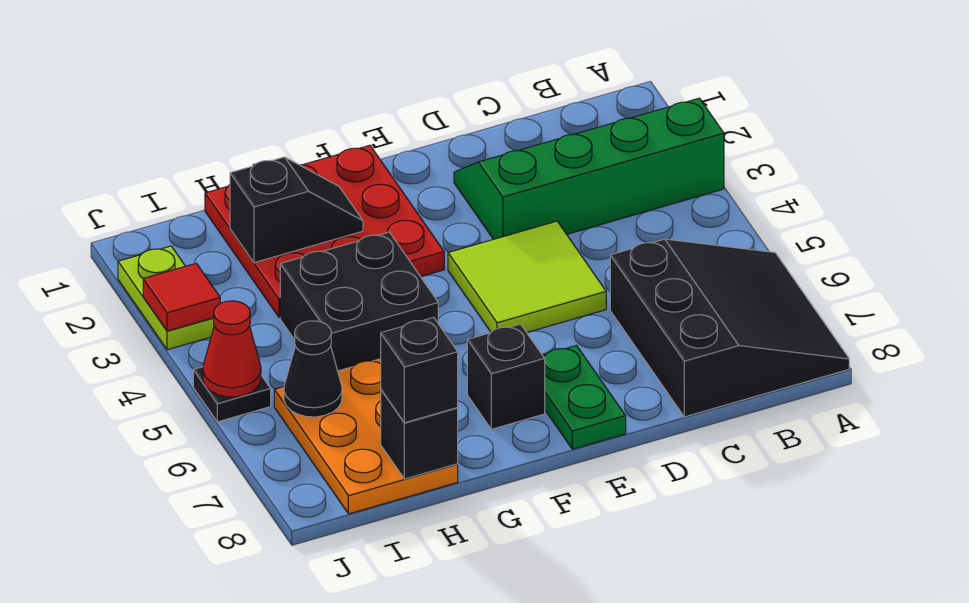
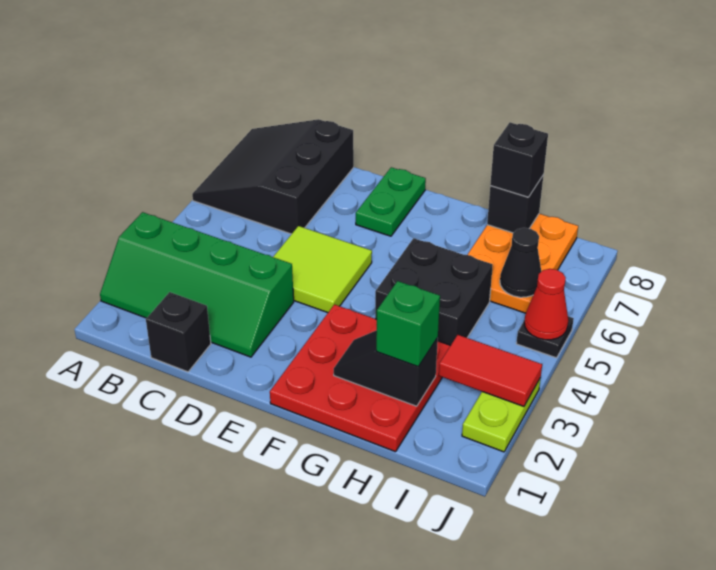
black 1x1 brick [467,324,545,429] -> black 1x1 brick moved to [146,292,211,372]
none -> green 1x1 brick [376,281,440,366]
red 1x1 tile [143,263,220,331] -> red 1x2 tile [439,335,542,406]

